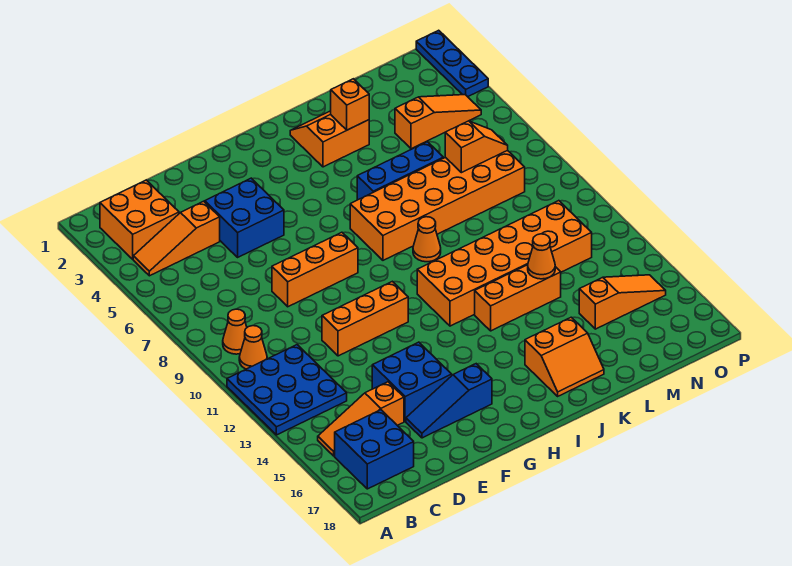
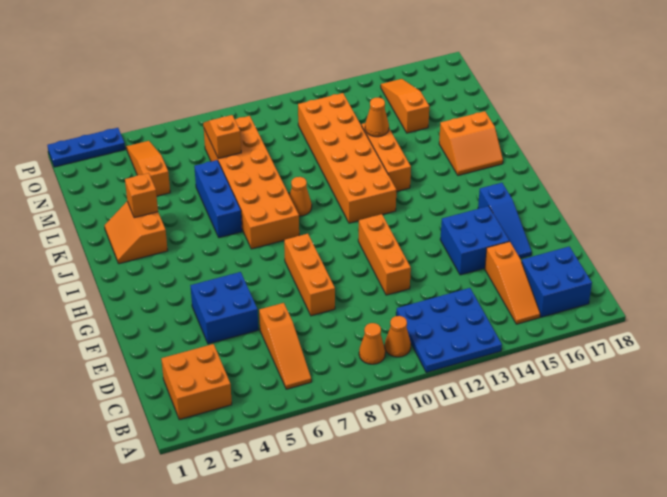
orange 1x3 slope [133,201,220,276] -> orange 1x3 slope moved to [259,303,311,389]
orange 2x2 slope [525,317,604,396] -> orange 2x2 slope turned to [439,111,503,175]

